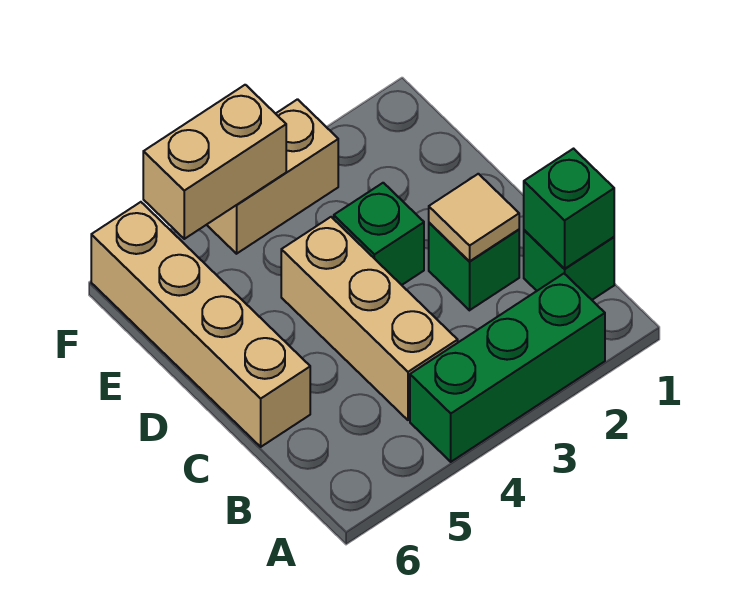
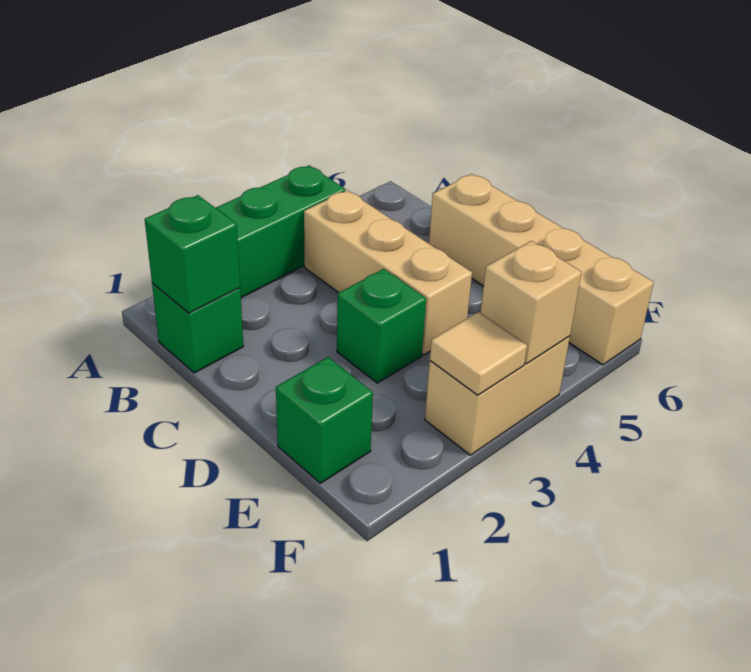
green 1x1 brick [429,223,519,310] -> green 1x1 brick moved to [276,357,373,483]
tan 1x1 tile [429,174,519,261] -> tan 1x1 tile moved to [430,312,527,395]
tan 1x2 brick [143,85,286,239] -> tan 1x1 brick [480,241,582,364]

